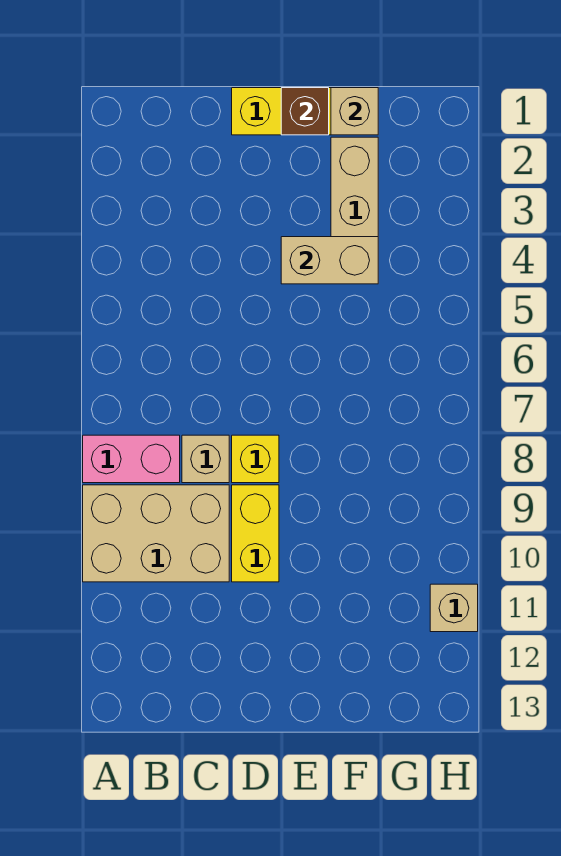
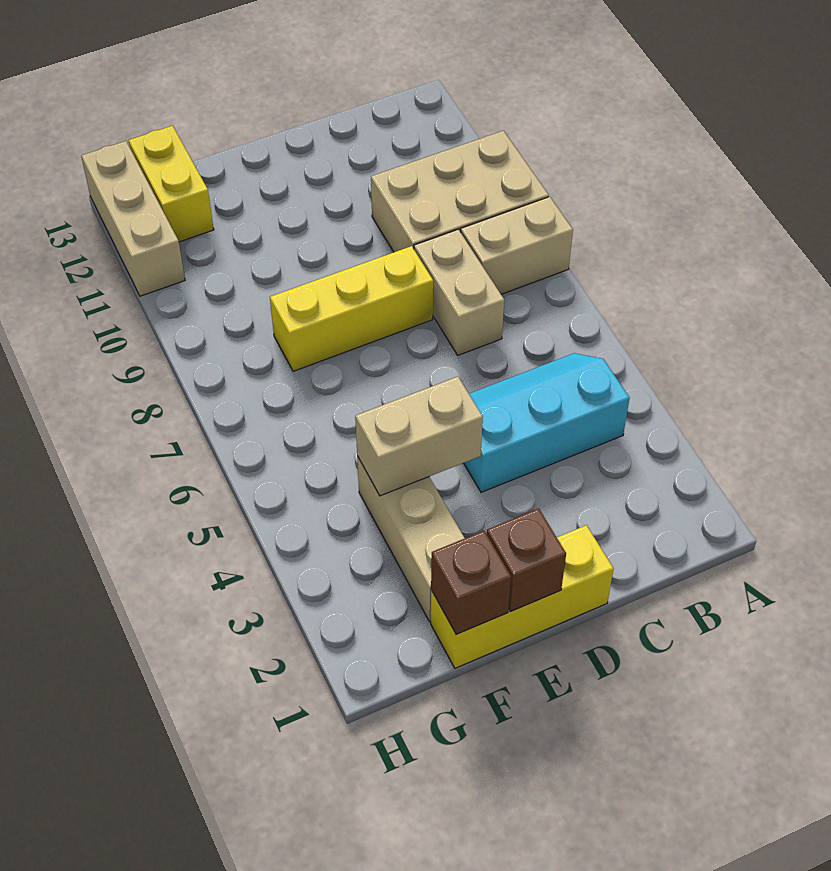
pink 1x2 brick [83,435,180,483] -> tan 1x2 brick [461,197,573,294]
none -> cyan 2x3 slope [464,353,630,492]
tan 1x1 brick [182,435,229,483] -> tan 1x2 brick [414,229,504,355]
yellow 1x1 brick [232,435,279,483] -> yellow 1x3 brick [270,246,433,371]
yellow 1x2 brick [232,485,279,582] -> yellow 1x2 brick moved to [128,126,214,242]
tan 1x1 brick [331,88,378,135] -> brown 1x1 brick [431,531,511,634]
tan 1x1 brick [430,584,478,632] -> tan 1x3 brick [81,141,185,296]

